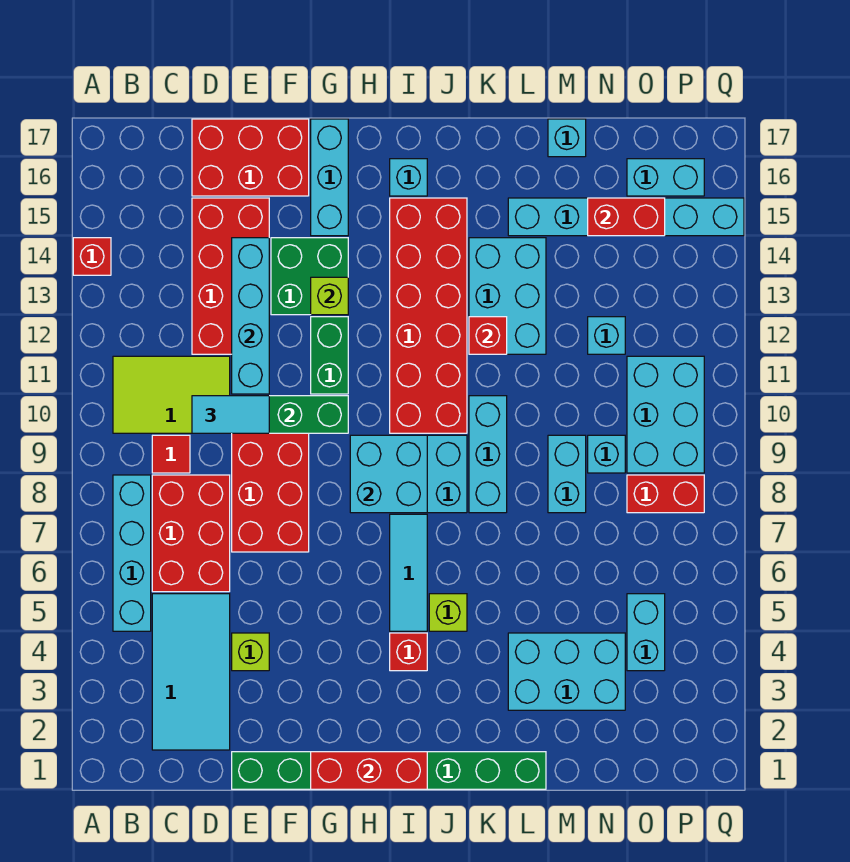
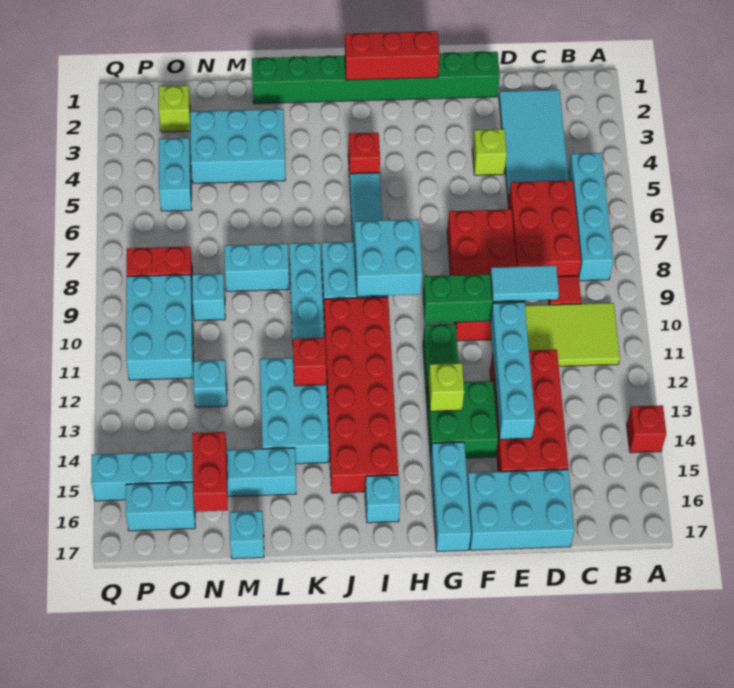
red 2x3 brick [192,119,309,196] -> cyan 2x3 brick [467,469,574,550]
lime 1x1 brick [429,594,467,631] -> lime 1x1 brick moved to [159,86,191,132]
cyan 1x2 brick [548,435,586,513] -> cyan 1x2 brick turned to [224,244,289,291]
red 1x2 brick [588,198,665,236] -> red 1x2 brick turned to [192,432,228,512]

